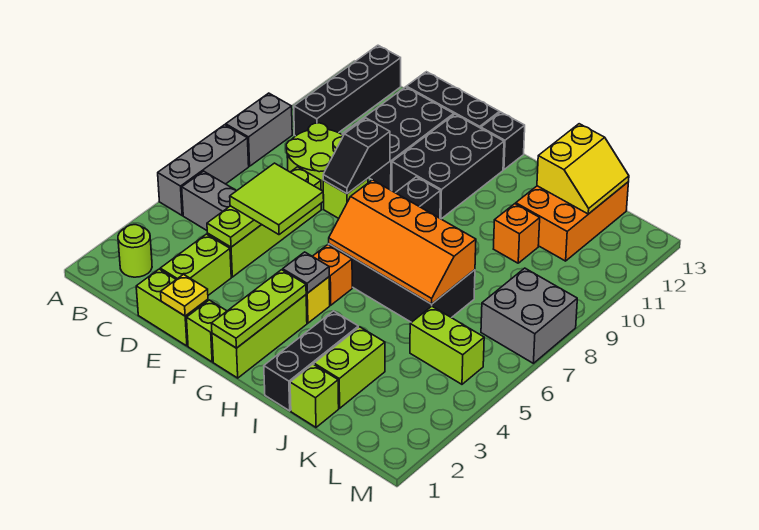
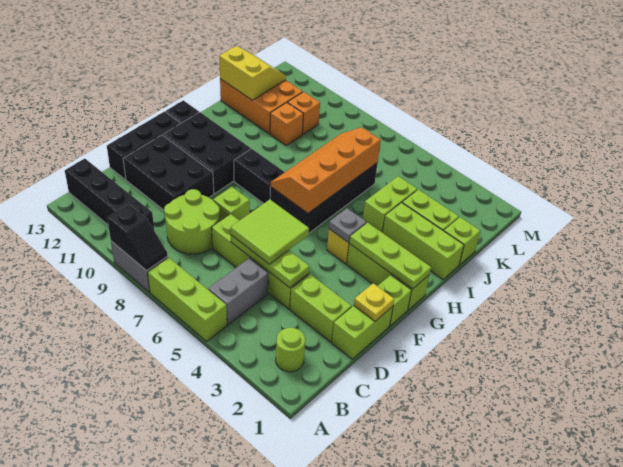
grey 1x3 brick [158,125,249,215] -> lime 1x3 brick [148,257,227,341]
black 1x2 slope [323,118,390,194] -> black 1x2 slope moved to [107,204,168,271]
orange 1x1 brick [312,245,352,305] -> orange 1x1 brick moved to [288,92,320,134]
orange 2x4 slope [329,180,476,304] -> orange 2x4 slope turned to [270,127,381,213]
black 1x3 brick [264,311,358,411] -> lime 1x3 brick [383,203,464,280]
lime 1x2 brick [410,306,484,384] -> lime 1x2 brick moved to [363,176,417,233]
grey 2x2 brick [481,268,577,363] -> none

